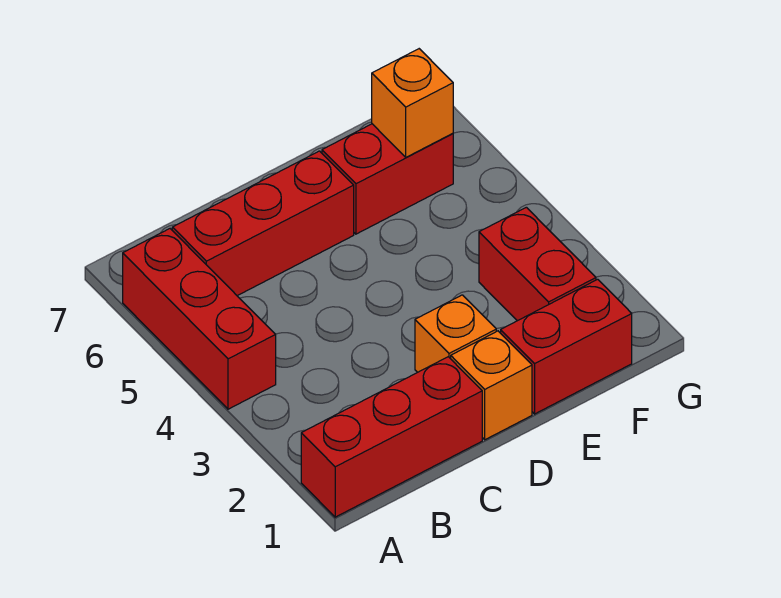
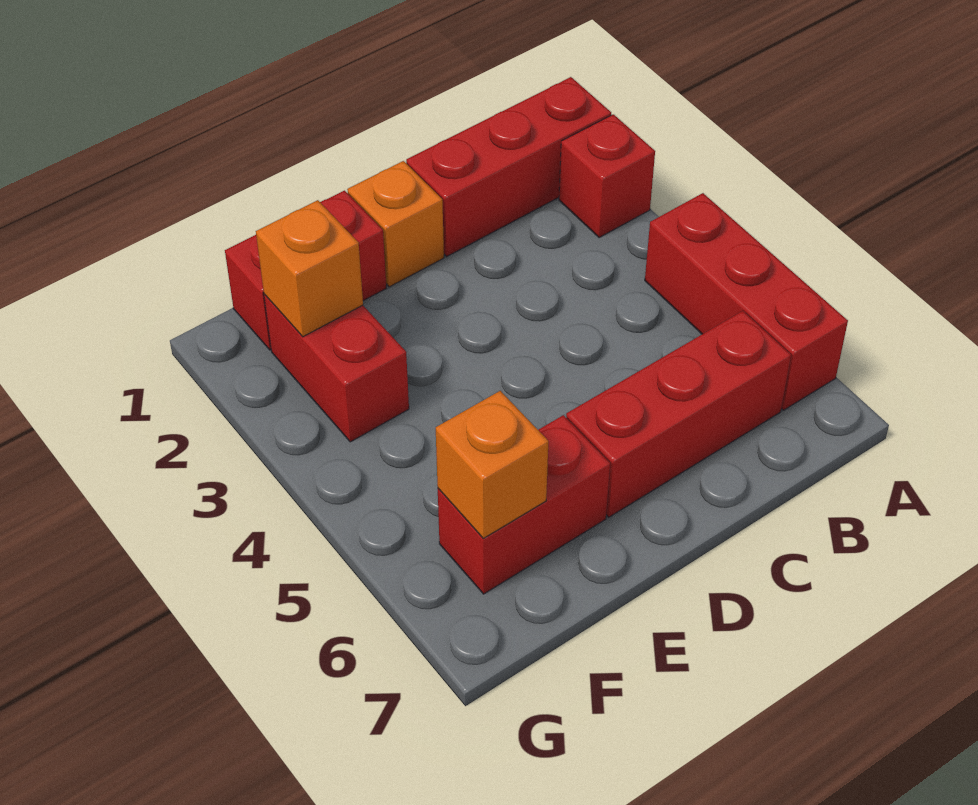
none -> red 1x1 brick [559,114,655,238]
orange 1x1 brick [415,295,496,372] -> orange 1x1 brick moved to [256,200,363,337]

